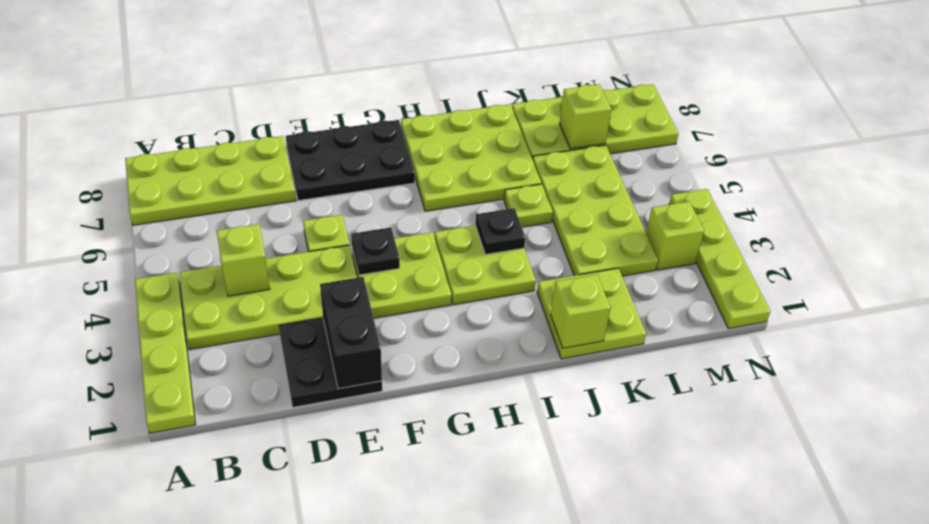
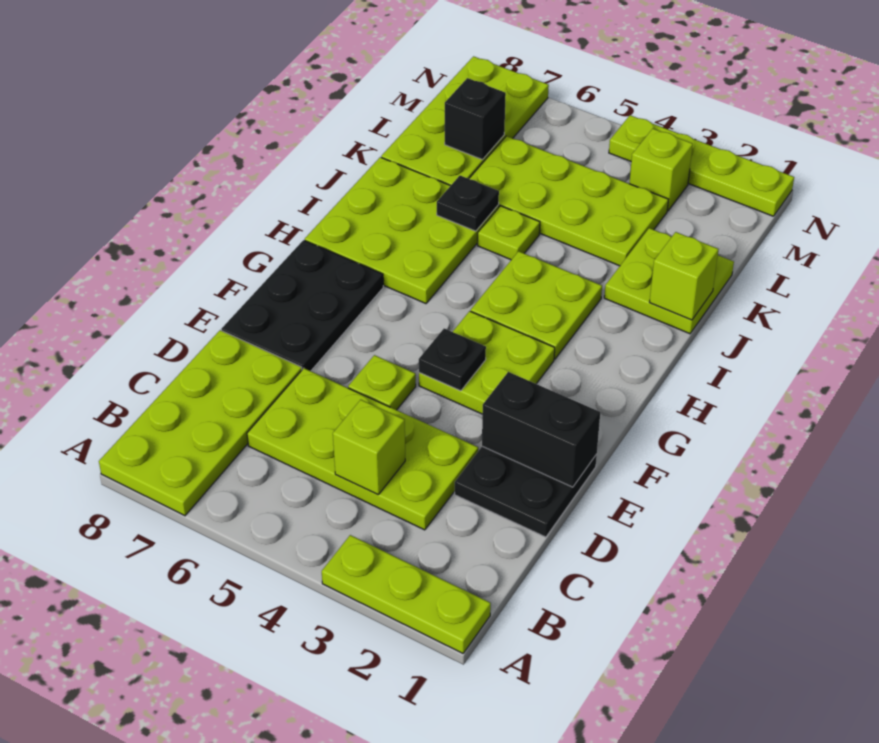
lime 1x4 plate [135,273,195,433] -> lime 1x3 plate [322,535,491,653]
lime 2x4 plate [179,245,357,349] -> lime 2x4 plate turned to [247,368,478,530]
black 1x1 plate [475,208,525,254] -> black 1x1 plate moved to [437,176,499,231]
lime 1x1 brick [559,84,611,149] -> black 1x1 brick [445,78,506,160]

